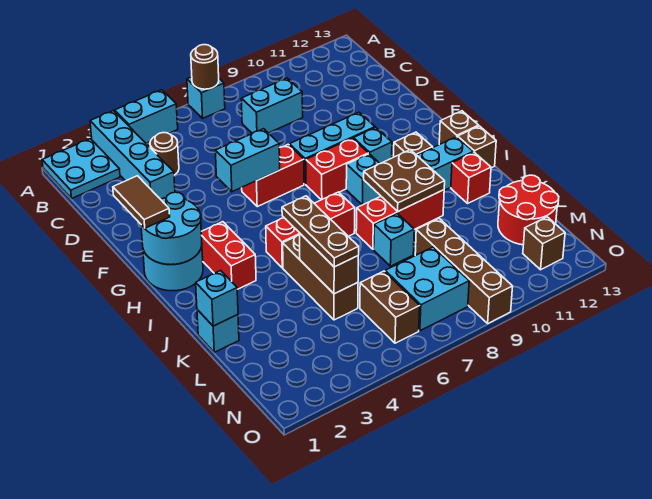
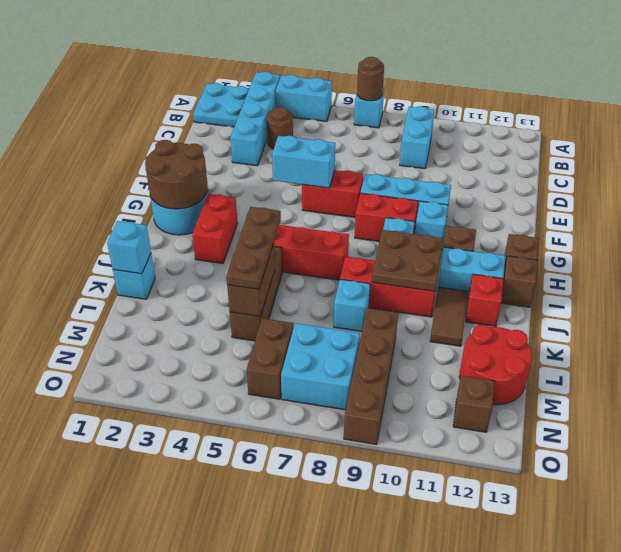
cyan 1x2 brick [241,78,303,133] -> cyan 1x2 brick turned to [400,106,434,169]
brown 1x2 tile [113,176,170,228] -> brown 1x2 tile moved to [430,287,468,346]
cyan 2x2 round brick [141,192,202,265] -> brown 2x2 round brick [145,140,208,209]

